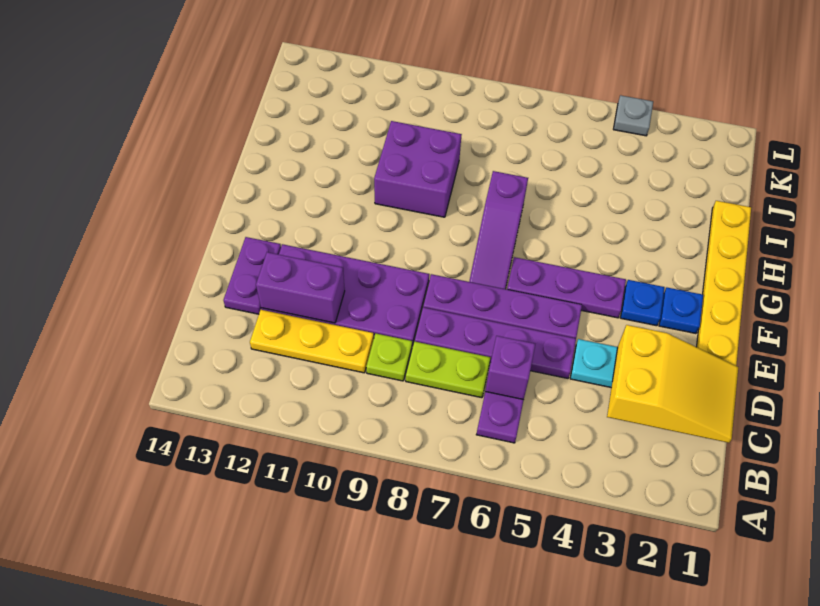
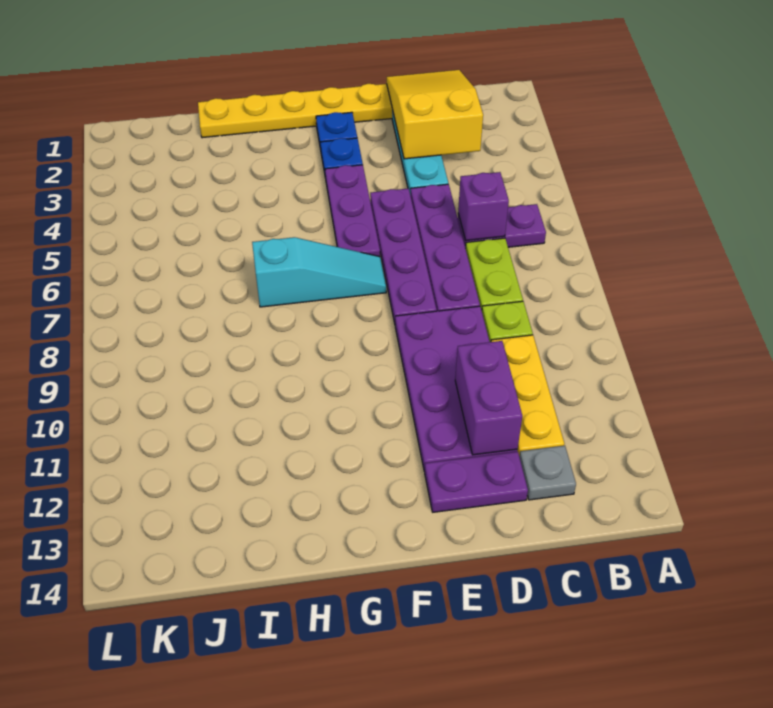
purple 1x3 slope [469,171,528,289] -> cyan 1x3 slope [252,237,386,307]
purple 2x2 brick [374,121,462,217] -> none
grey 1x1 plate [613,95,653,136] -> grey 1x1 plate moved to [519,446,576,500]

